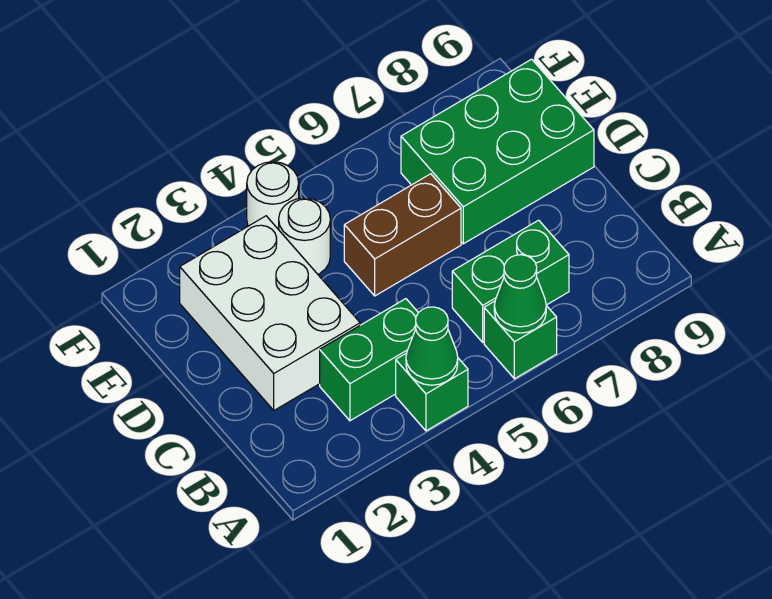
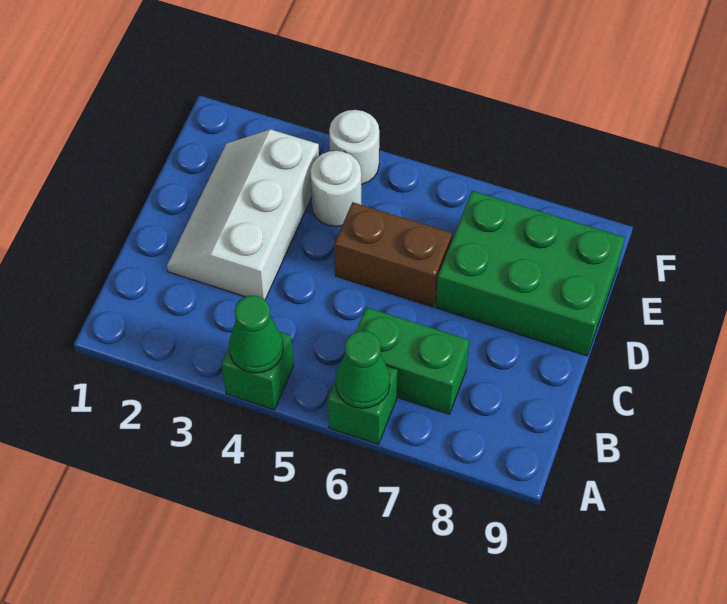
green 1x2 brick [320,299,418,421] -> none
white 2x3 brick [180,216,360,410] -> white 2x3 slope [167,129,319,300]

